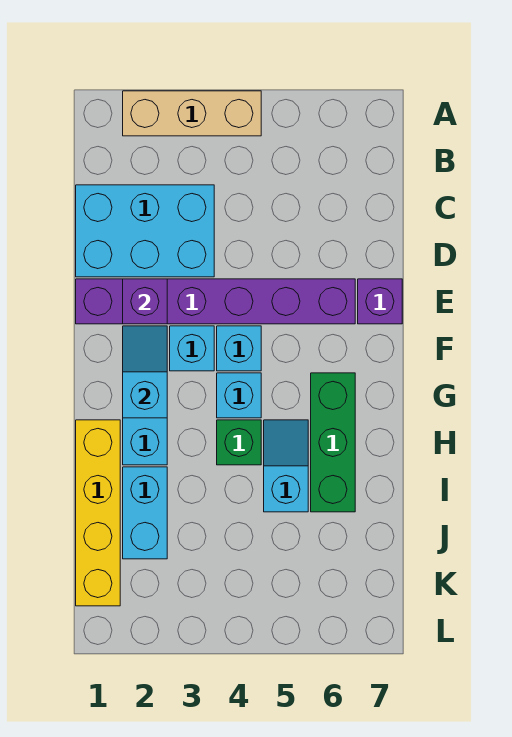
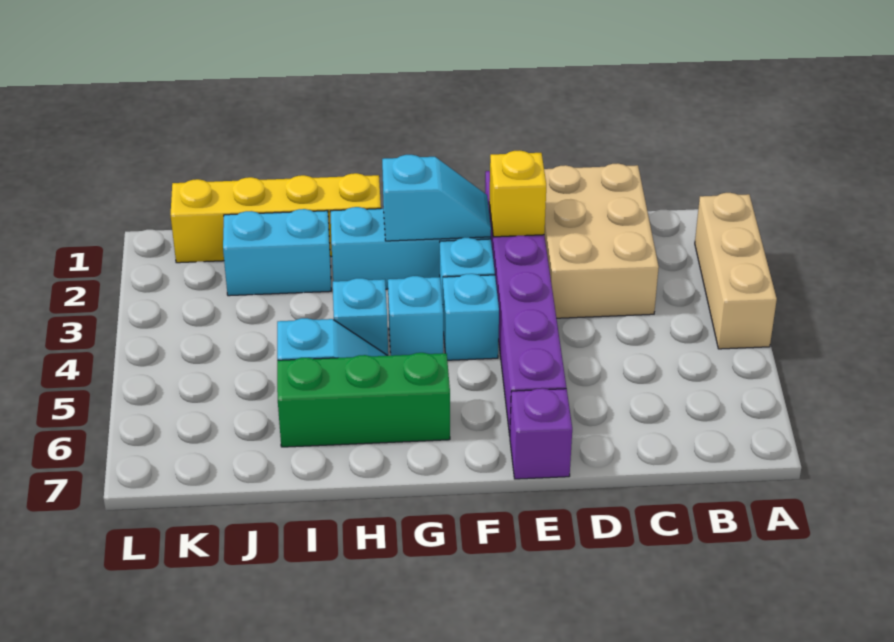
cyan 2x3 brick [76,185,214,277] -> tan 2x3 brick [544,163,659,318]
purple 1x1 brick [123,279,167,324] -> yellow 1x1 brick [489,150,546,237]
green 1x1 brick [217,420,261,465] -> cyan 1x1 brick [333,278,388,356]

